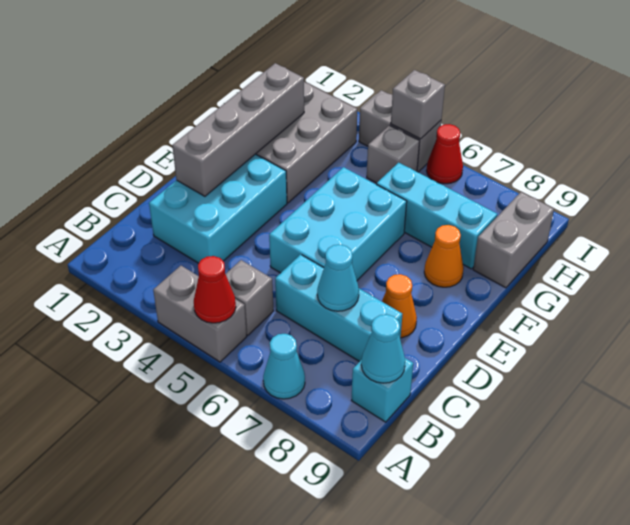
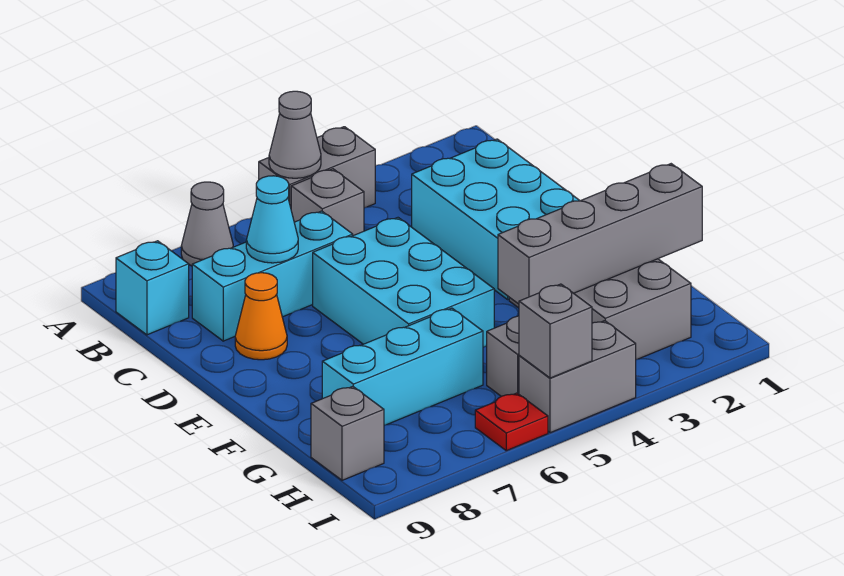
red 1x1 cone [194,256,236,323] -> grey 1x1 cone [269,91,321,178]
cyan 1x1 cone [263,334,305,399] -> grey 1x1 cone [181,182,233,266]
cyan 1x1 cone [361,314,405,383] -> none
grey 1x4 brick [172,63,304,196] -> grey 1x4 brick turned to [498,164,702,304]
orange 1x1 cone [424,225,464,287] -> none
grey 1x2 brick [473,192,554,288] -> grey 1x1 brick [311,386,384,480]
red 1x1 cone [426,124,463,184] -> red 1x1 plate [475,393,548,451]

